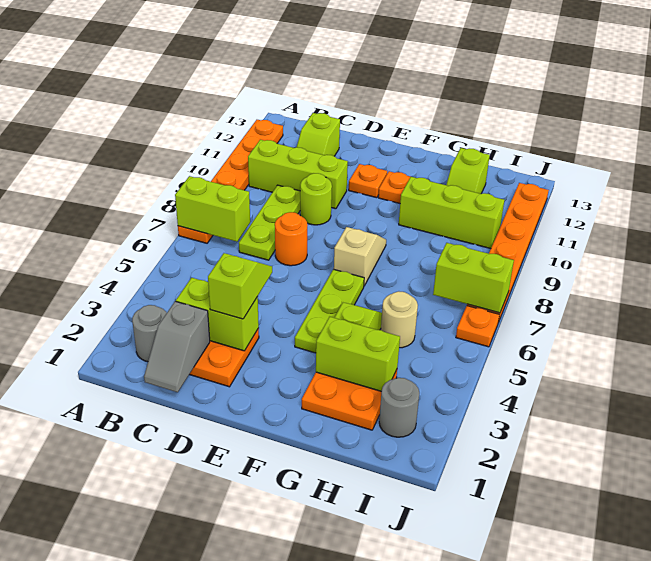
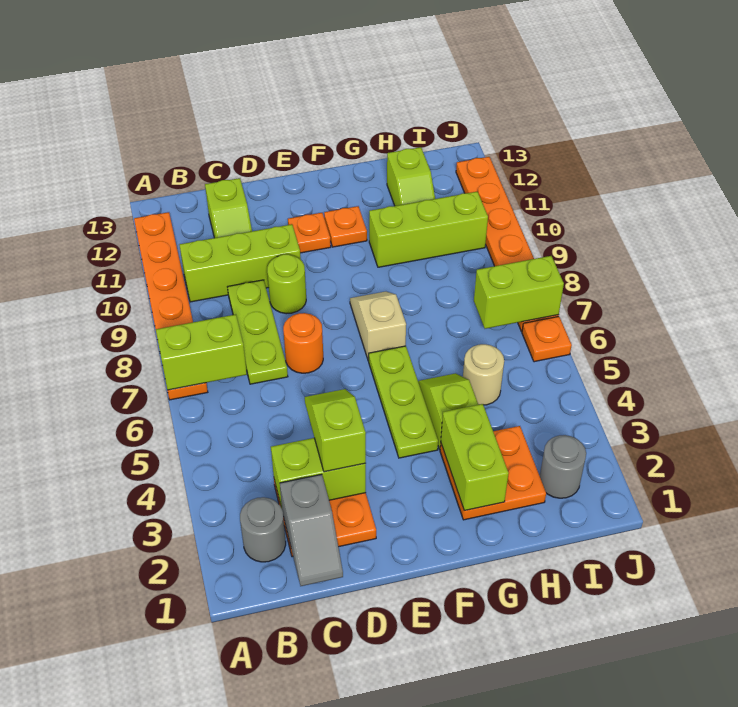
lime 1x2 brick [316,317,400,392] -> lime 1x2 brick turned to [441,404,509,511]

